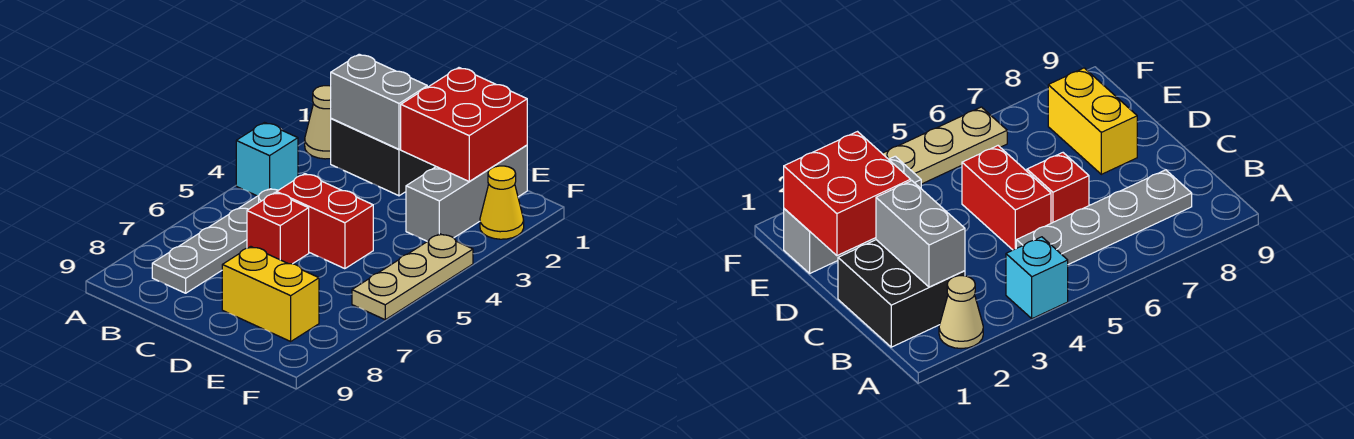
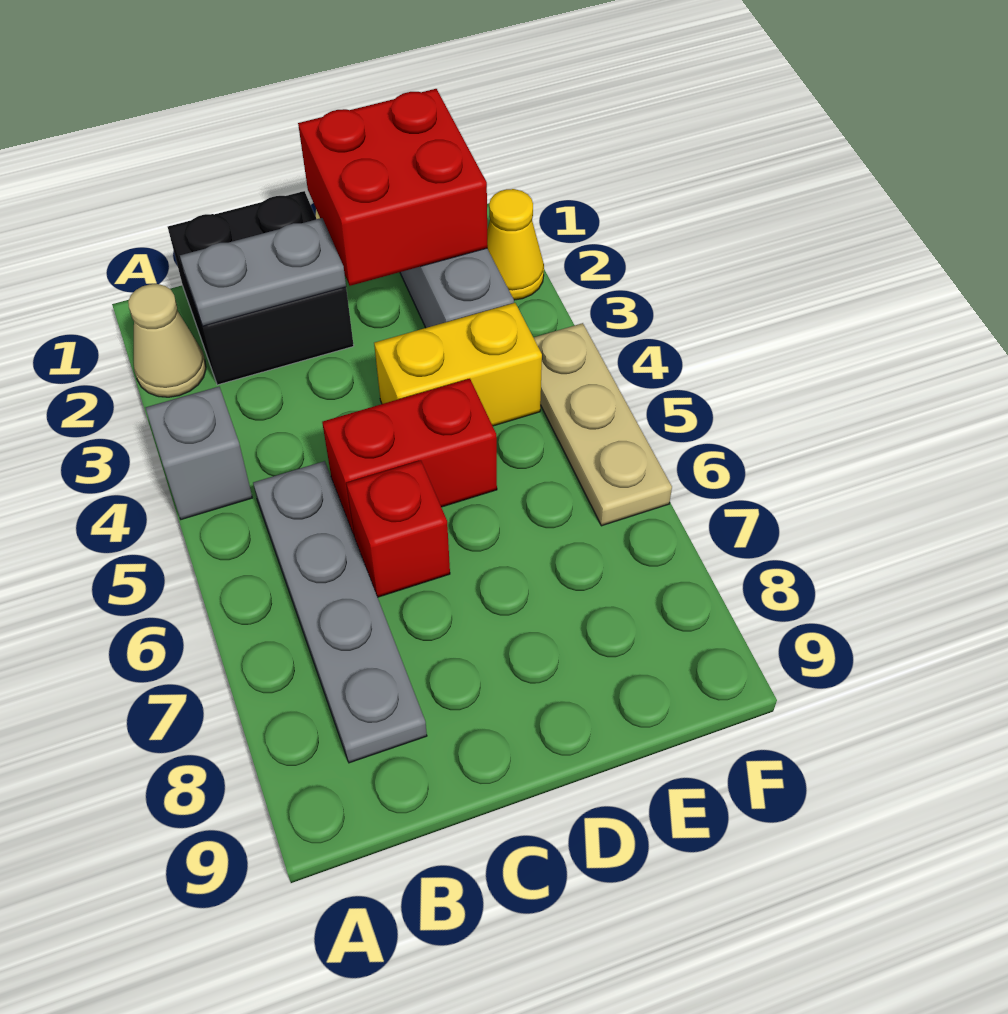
cyan 1x1 brick [236,123,298,196] -> grey 1x1 brick [146,387,252,519]
grey 1x2 brick [331,54,427,149] -> grey 1x2 plate [180,218,346,326]
yellow 1x2 brick [222,247,319,341] -> yellow 1x2 brick moved to [374,303,542,426]

